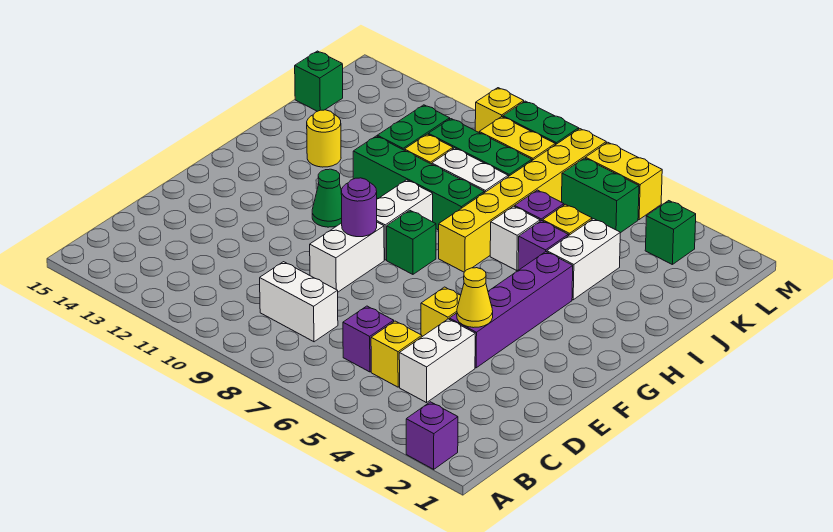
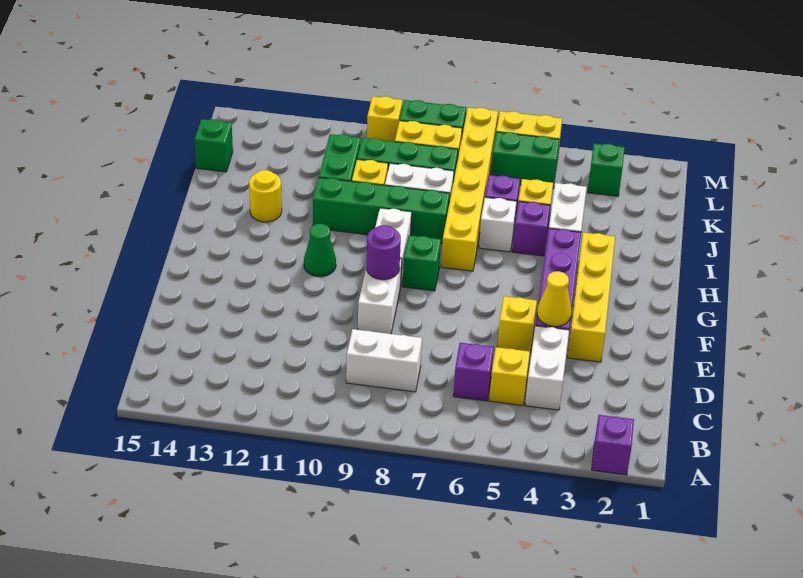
none -> yellow 1x4 brick [568,232,615,362]

